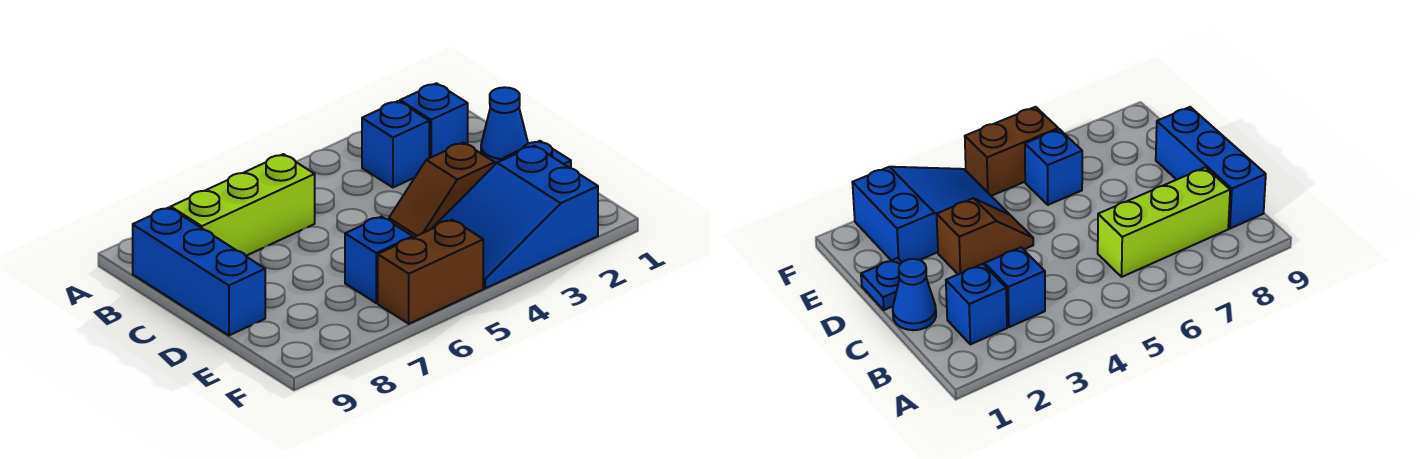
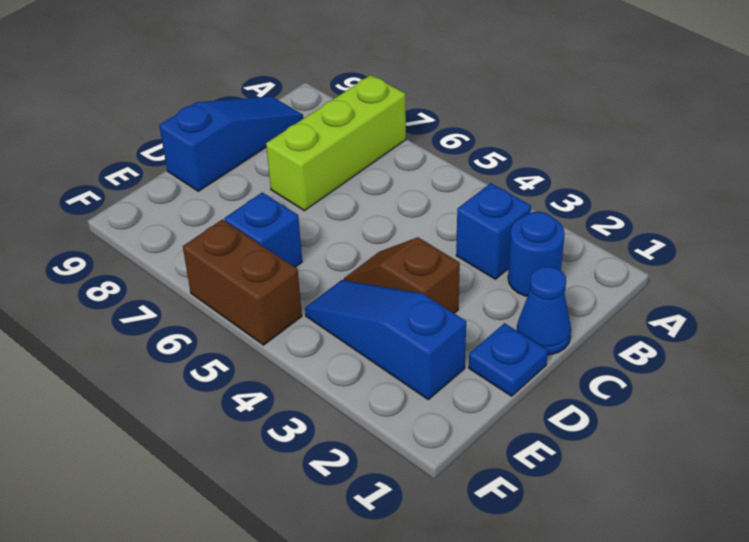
blue 1x1 brick [400,83,468,158] -> blue 1x1 round brick [508,212,565,296]
lime 1x3 brick [171,154,315,256] -> lime 1x3 brick turned to [266,75,406,211]
blue 1x3 brick [133,208,265,335] -> blue 1x3 slope [159,96,303,191]
blue 2x3 slope [432,146,598,288] -> blue 1x3 slope [305,280,466,399]

